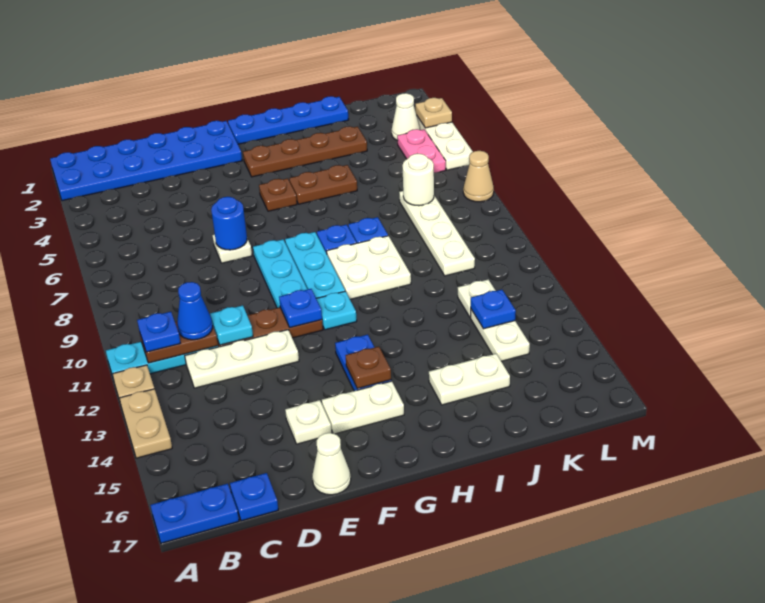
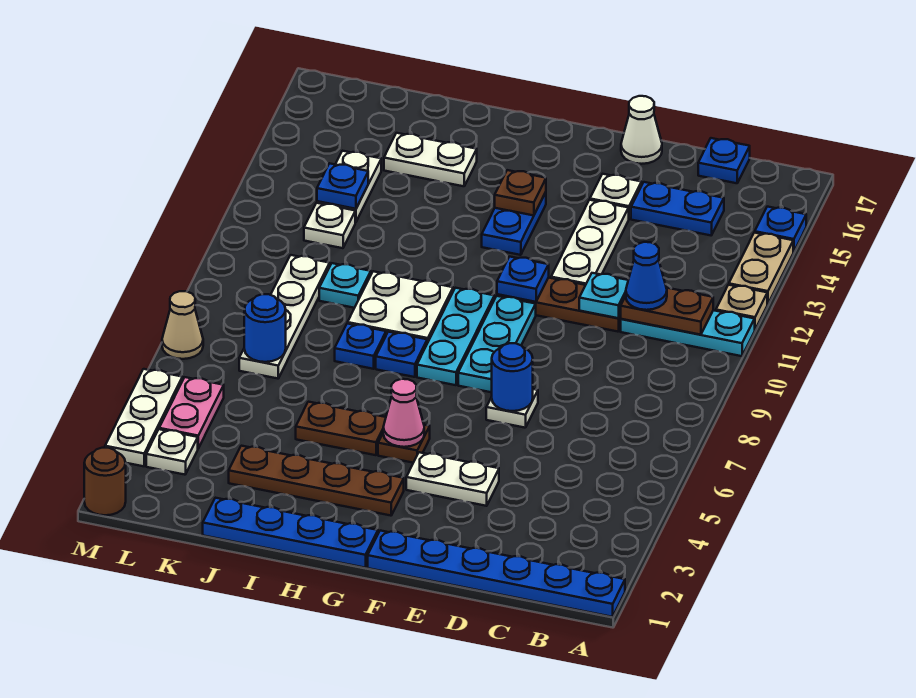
blue 2x6 plate [50,121,242,201] -> blue 1x6 plate [368,531,625,617]
blue 1x2 plate [150,484,239,543] -> blue 1x2 plate moved to [631,182,724,235]
blue 1x1 plate [137,312,180,352] -> blue 1x1 plate moved to [755,207,806,252]
white 1x3 plate [185,330,299,388] -> white 1x3 plate turned to [551,200,629,285]
white 1x2 plate [322,381,404,434] -> white 1x2 plate moved to [406,452,499,506]
none -> pink 1x1 cone [383,379,424,447]
cyan 1x1 plate [316,291,357,330] -> cyan 1x1 plate moved to [319,263,371,308]
white 1x1 round brick [402,154,434,206] -> blue 1x1 round brick [244,294,286,362]
white 1x1 cone [391,93,420,141] -> white 1x1 plate [146,429,198,475]
none -> brown 1x1 round brick [84,448,126,515]
tan 1x1 plate [415,98,452,128] -> none

